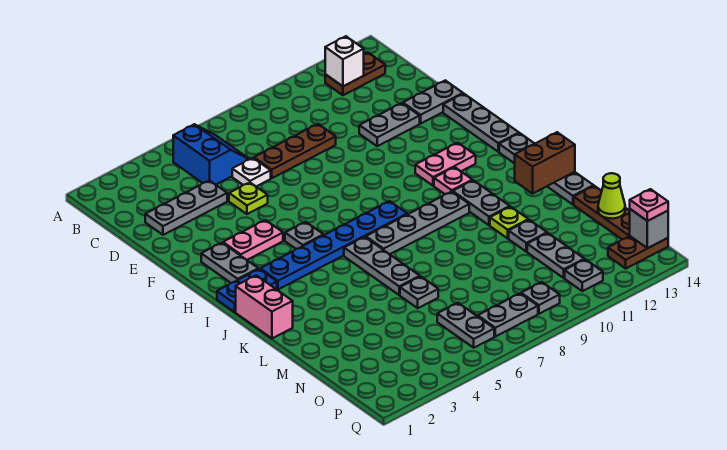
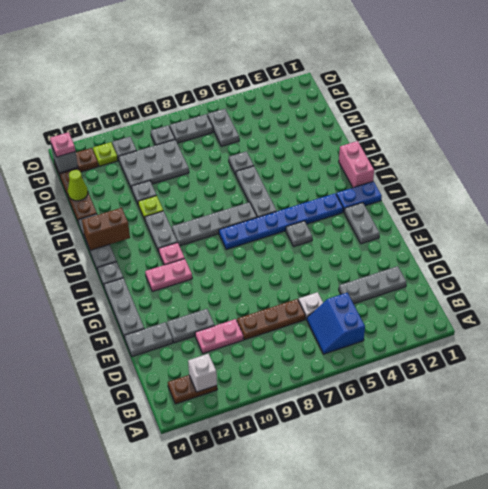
lime 1x1 plate [229,182,268,214] -> lime 1x1 plate moved to [93,142,118,166]
pink 1x2 plate [223,220,283,260] -> pink 1x2 plate moved to [195,319,244,353]
grey 1x2 plate [527,233,584,278] -> grey 2x3 plate [119,140,189,190]

